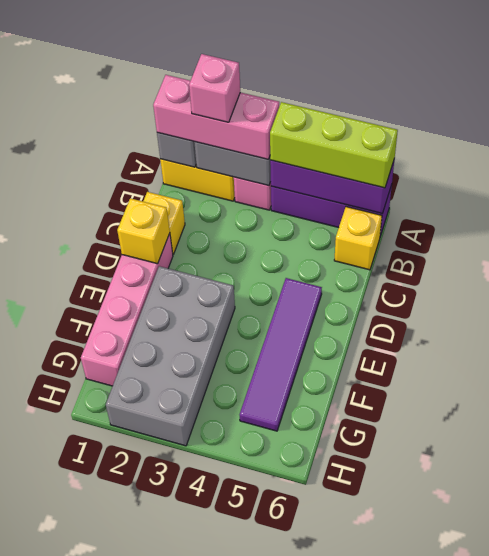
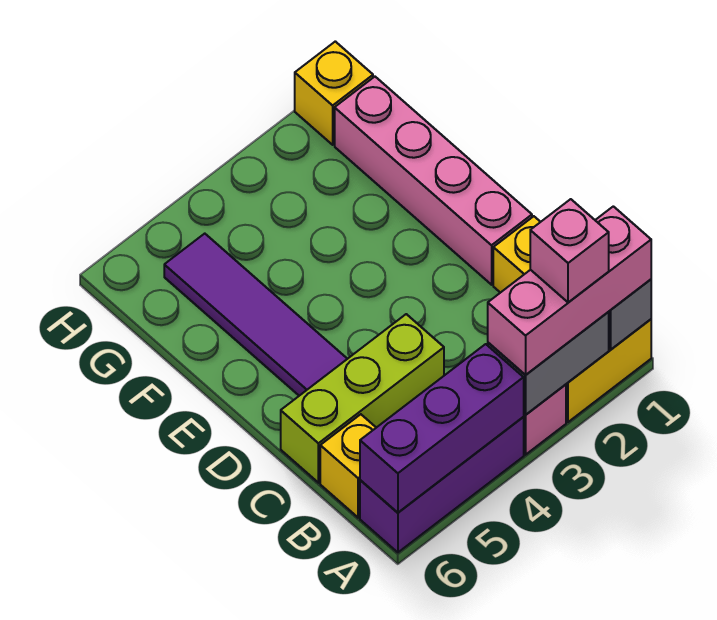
lime 1x3 brick [270,102,398,188] -> lime 1x3 brick moved to [281,314,444,483]
yellow 1x1 brick [117,198,170,264] -> yellow 1x1 brick moved to [295,41,373,145]
grey 2x4 brick [106,266,235,446] -> none

